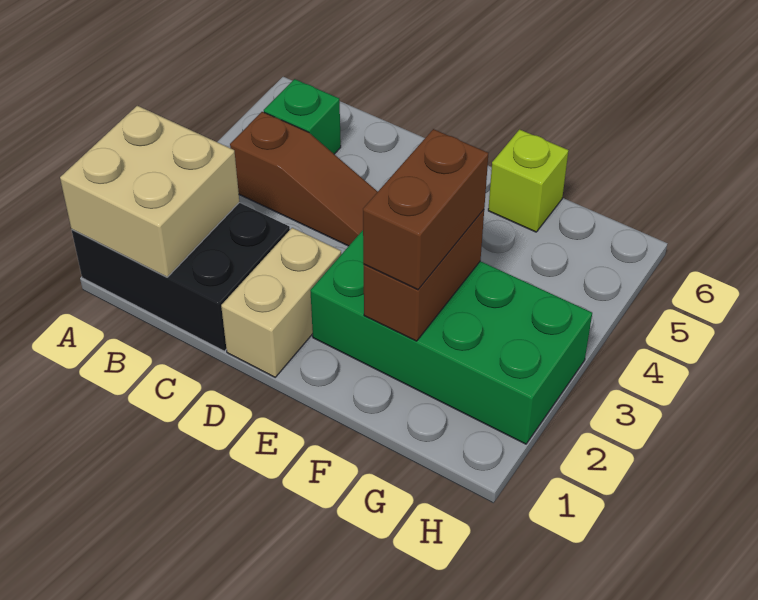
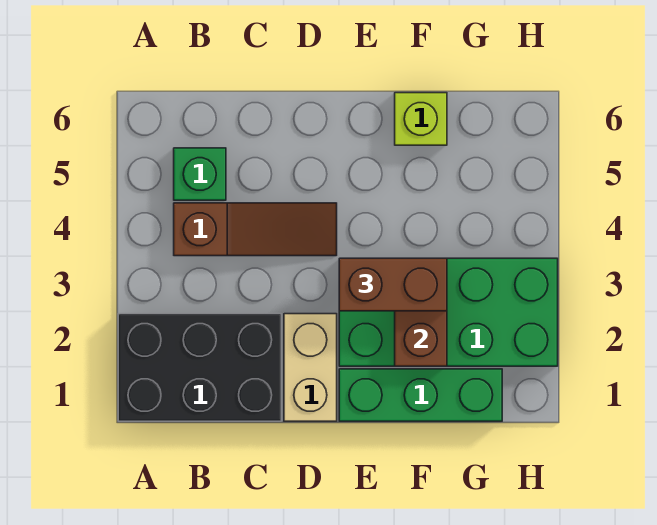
tan 2x2 brick [60,106,239,277] -> none
none -> green 1x3 brick [339,369,502,421]
brown 1x2 brick [363,129,488,290] -> brown 1x2 brick turned to [339,258,447,311]

